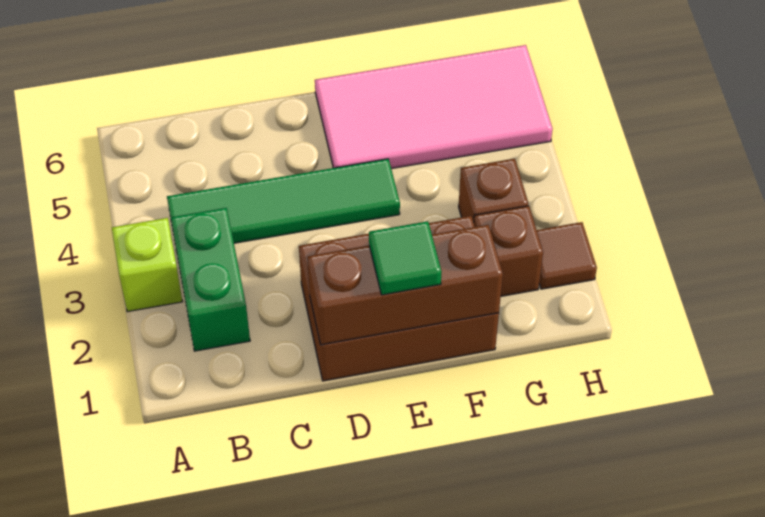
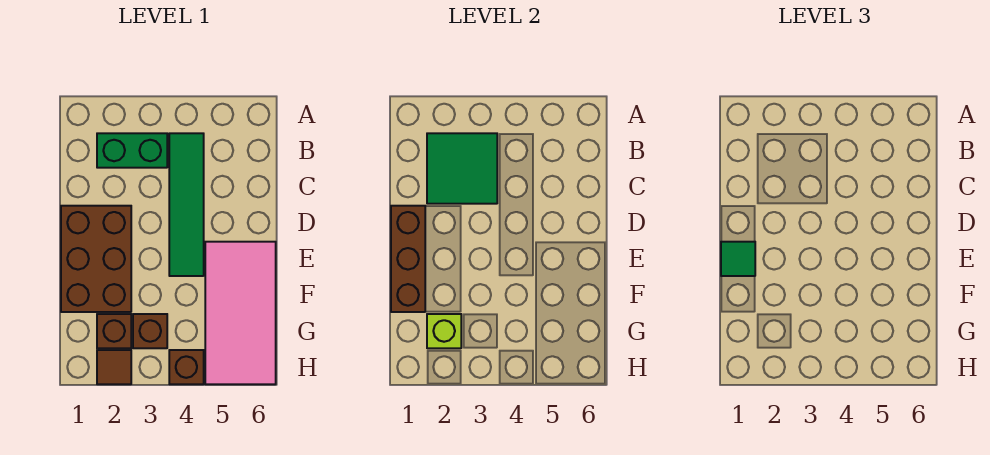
lime 1x1 brick [112,218,183,312] -> lime 1x1 brick moved to [427,314,461,348]
none -> green 2x2 tile [427,133,497,204]
none -> brown 1x1 brick [169,350,204,384]

